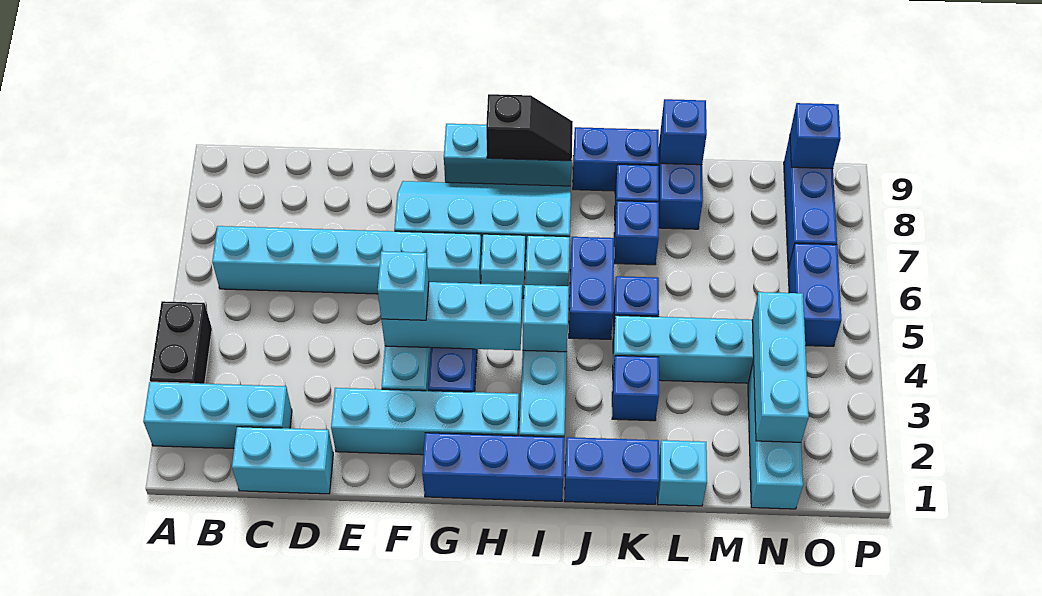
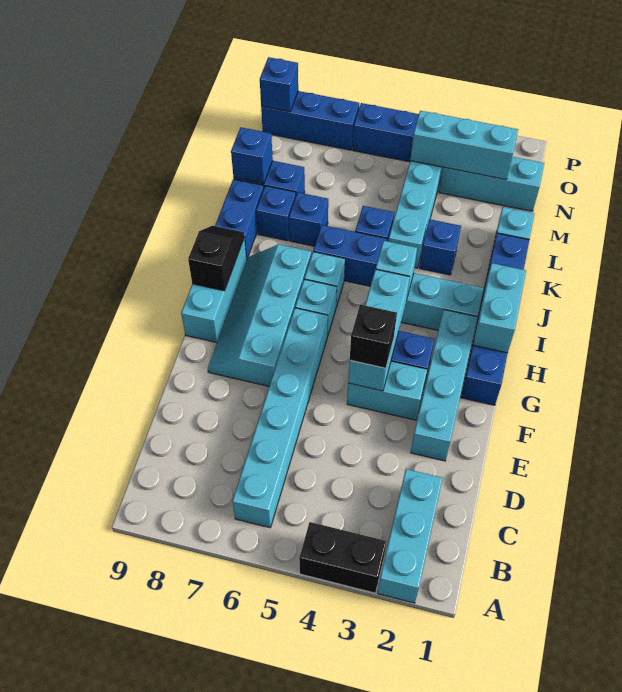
cyan 1x2 brick [232,427,333,494] -> cyan 1x2 brick moved to [473,263,526,353]
cyan 1x1 brick [378,251,429,320] -> black 1x1 brick [350,305,397,368]

